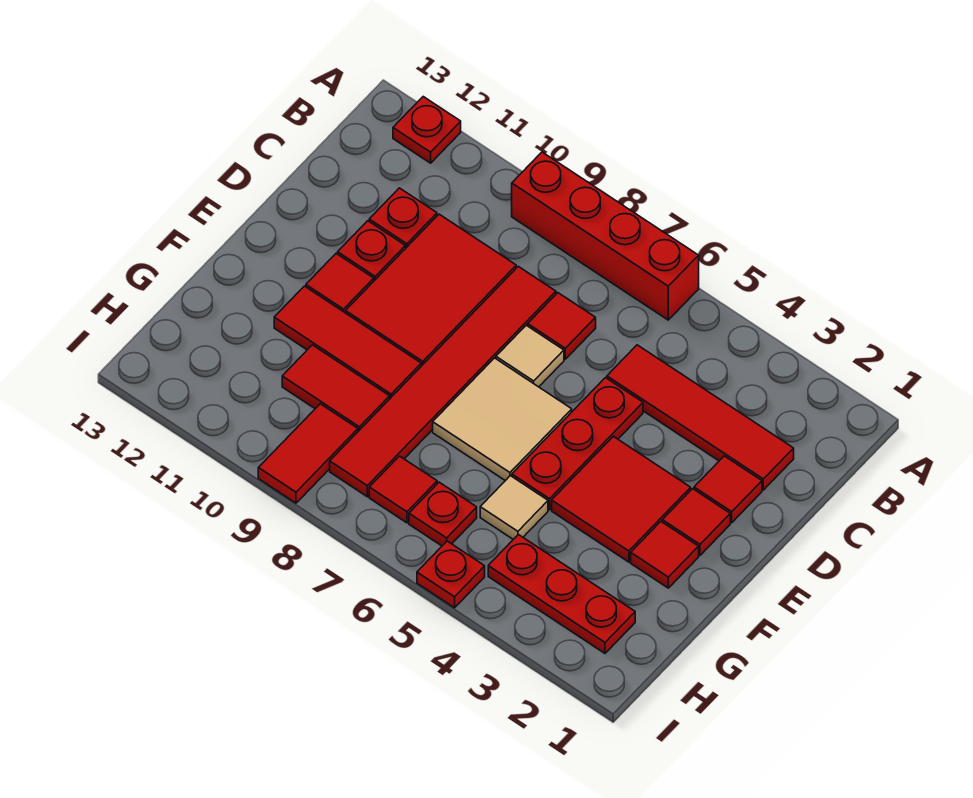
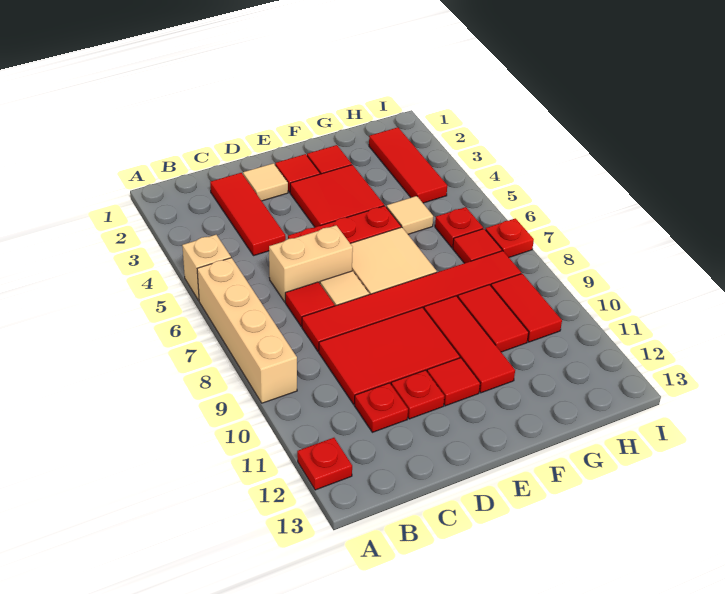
none -> tan 1x1 brick [182,235,231,301]
red 1x4 brick [512,152,699,320] -> tan 1x4 brick [197,258,297,403]
red 1x4 tile [607,345,794,490] -> red 1x3 tile [210,173,286,256]
none -> tan 1x2 brick [269,225,353,302]
red 1x1 tile [694,456,762,523] -> tan 1x1 tile [243,163,288,201]
red 1x3 plate [488,535,635,653] -> red 1x3 tile [369,127,447,203]
red 1x2 tile [258,404,358,503] -> red 1x2 tile turned to [491,274,562,342]
red 1x1 plate [417,541,485,608] -> red 1x1 plate moved to [486,218,534,257]

